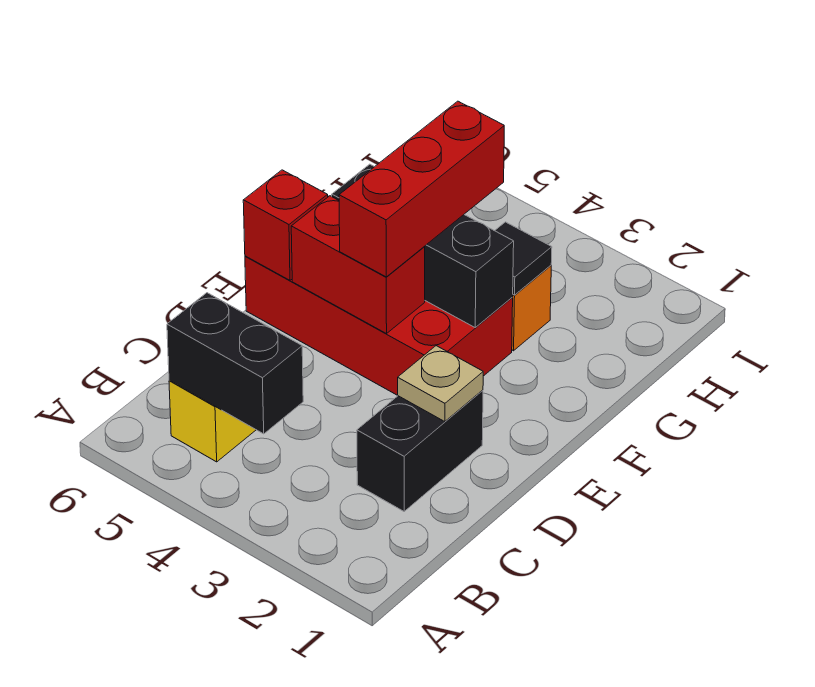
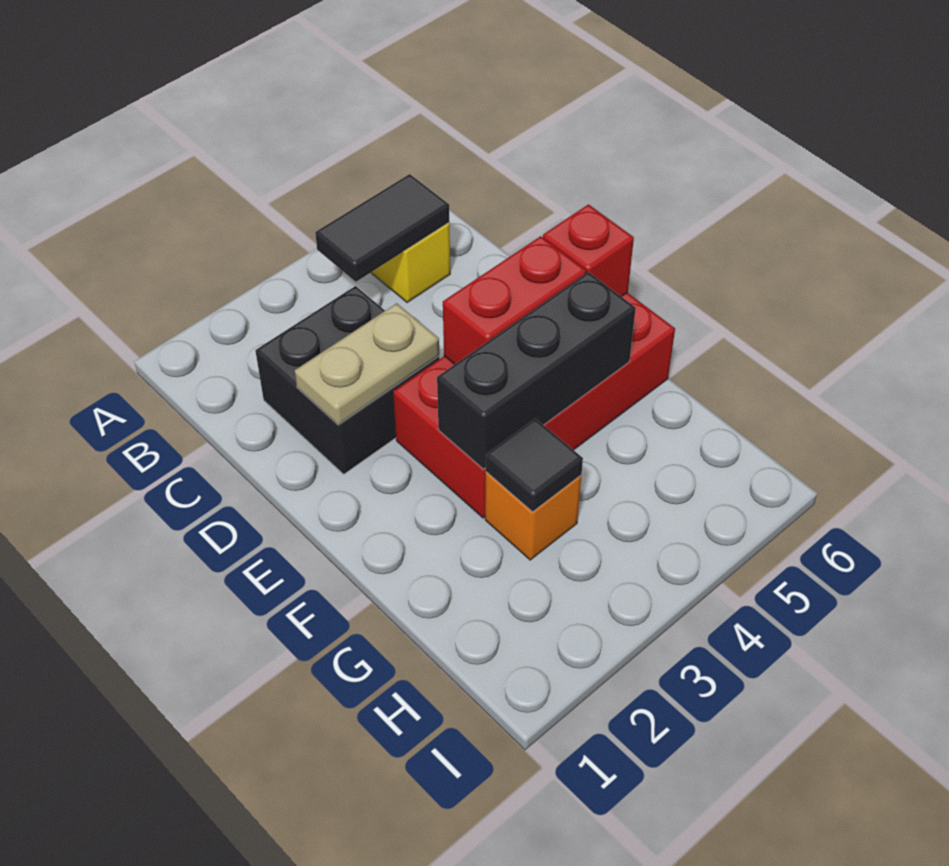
black 1x2 brick [167,293,303,434] -> black 1x2 tile [315,174,450,282]
black 1x2 brick [357,390,483,511] -> black 2x2 brick [255,286,440,474]
tan 1x1 plate [398,346,483,422] -> tan 1x2 plate [295,303,439,425]
red 1x3 brick [339,101,504,277] -> none

